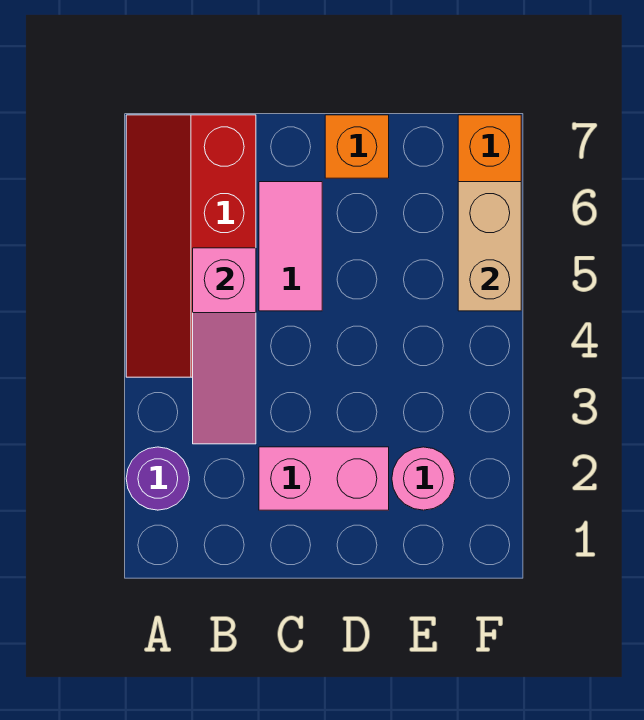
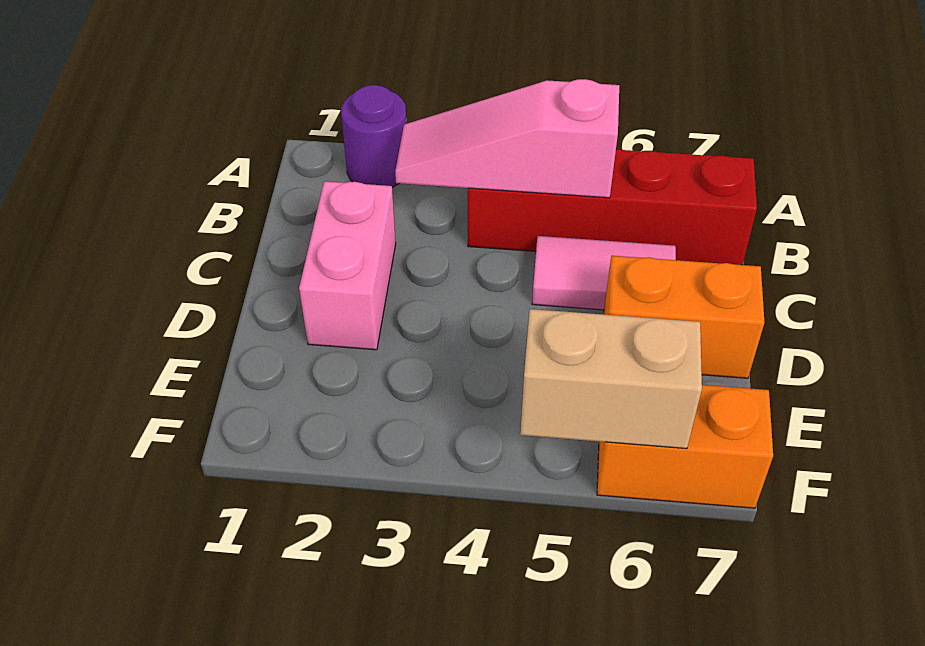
orange 1x1 brick [325,115,389,178] -> orange 1x2 brick [604,256,765,378]
pink 1x1 round brick [392,447,455,510] -> none

